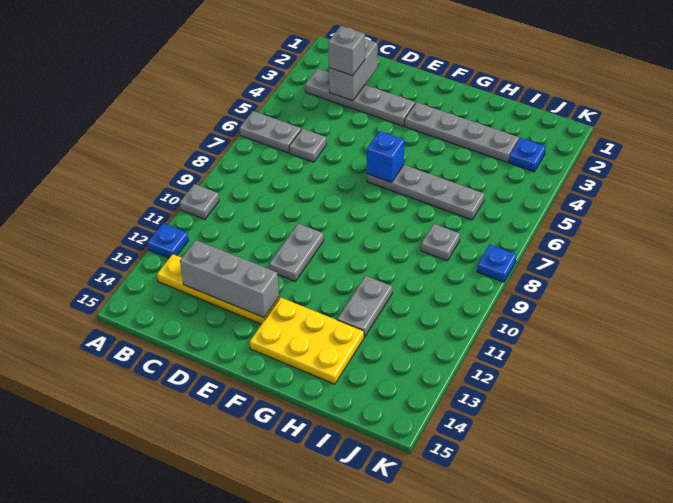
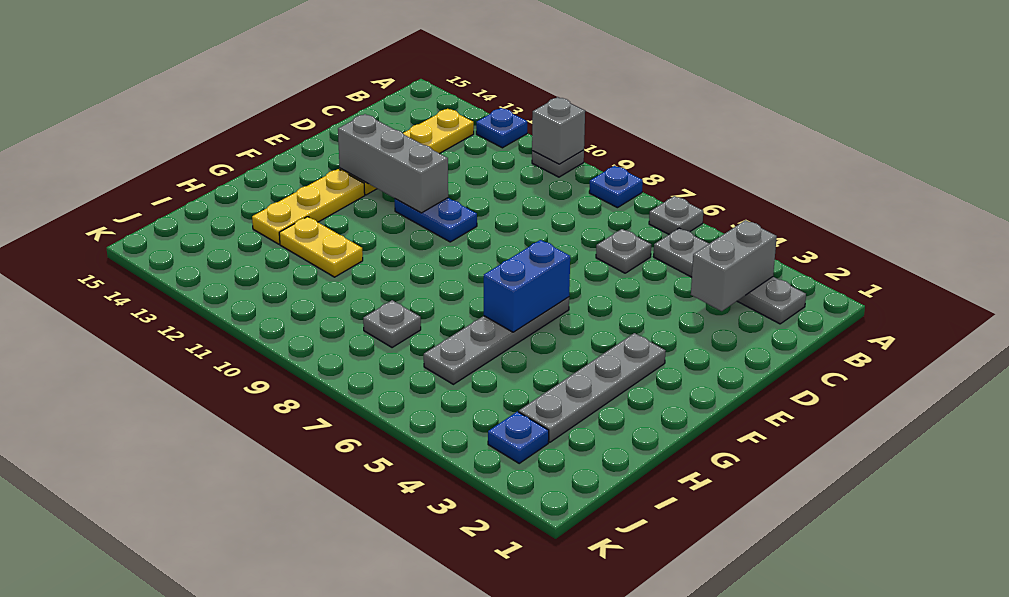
grey 1x2 plate [240,111,301,153] -> grey 1x1 plate [649,196,703,234]
grey 1x4 plate [305,69,415,126] -> grey 1x4 plate turned to [653,228,806,324]
grey 1x2 brick [329,39,378,101] -> grey 1x2 brick turned to [691,220,777,311]
grey 1x1 brick [328,26,365,76] -> grey 1x1 brick moved to [532,97,585,164]
grey 1x3 brick [180,240,279,318] -> grey 1x3 brick turned to [338,114,448,213]
grey 1x2 plate [269,224,324,281] -> blue 1x2 plate [395,198,477,242]
blue 1x1 brick [367,131,405,183] -> blue 1x2 brick [484,240,570,332]
yellow 2x3 plate [250,297,364,384] -> yellow 1x3 plate [252,169,365,244]
grey 1x2 plate [337,276,392,337] -> yellow 1x2 plate [279,217,363,277]
blue 1x1 plate [477,245,517,282] -> blue 1x1 plate moved to [589,166,643,208]

